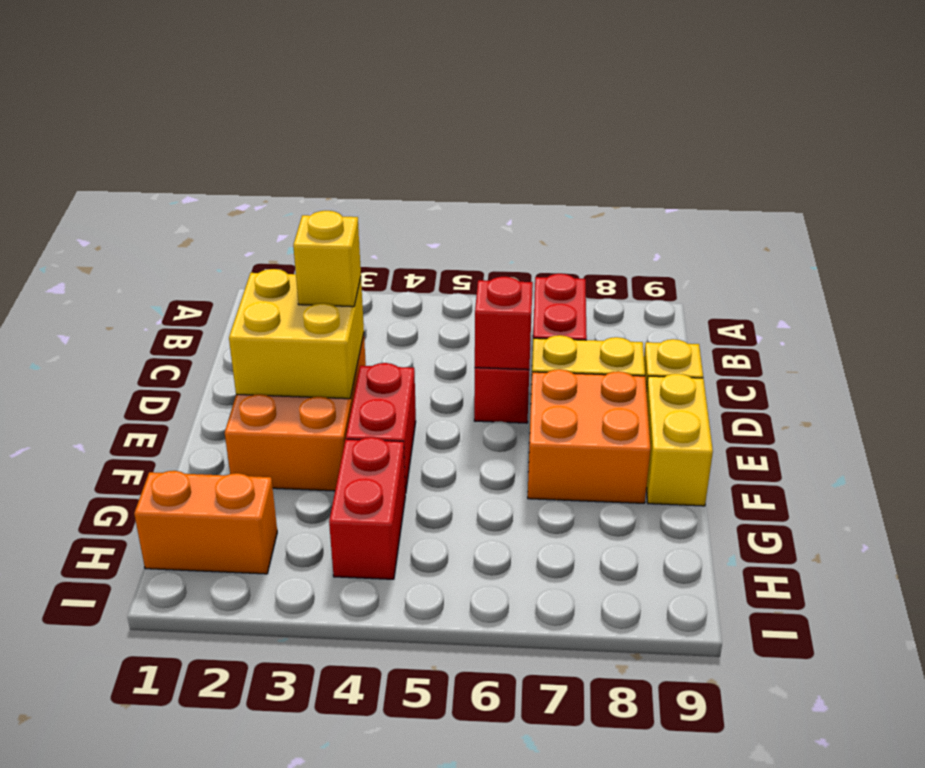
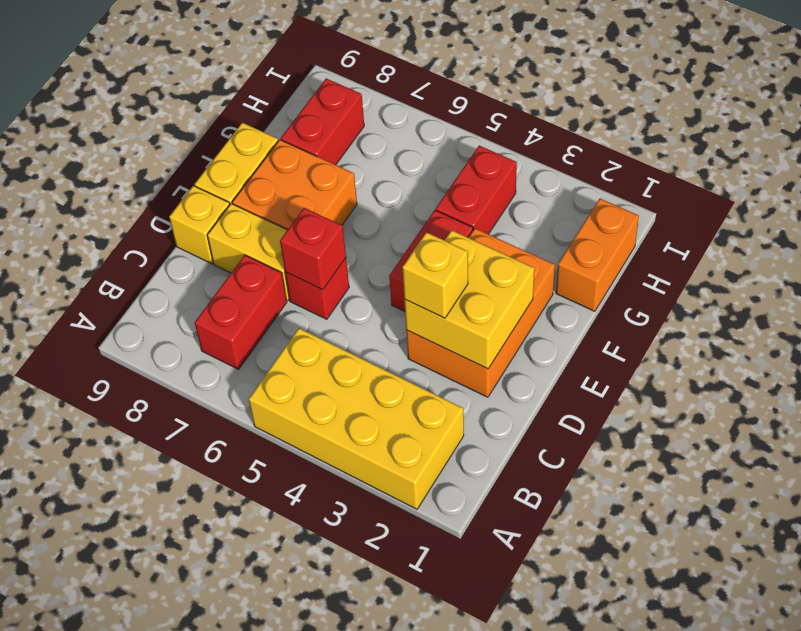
none -> yellow 2x4 brick [249,328,464,509]
none -> red 1x2 brick [281,78,364,165]
orange 1x2 brick [134,471,277,574] -> orange 1x2 brick turned to [556,199,639,311]

